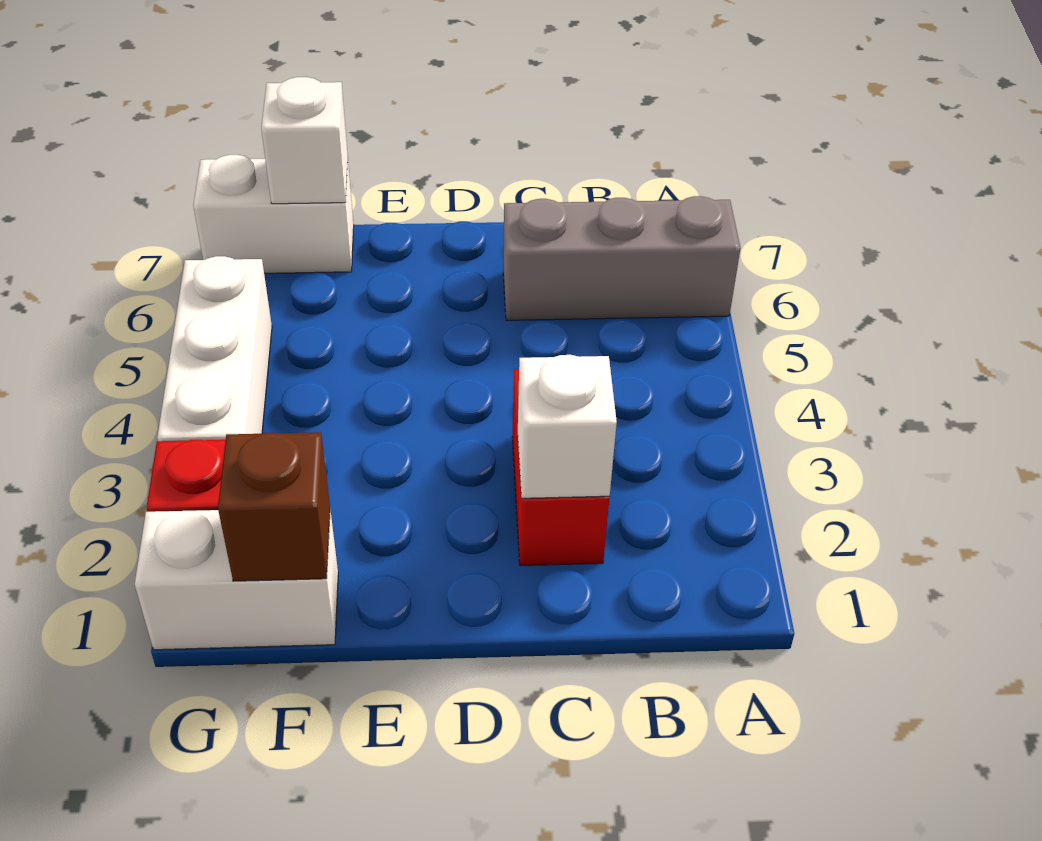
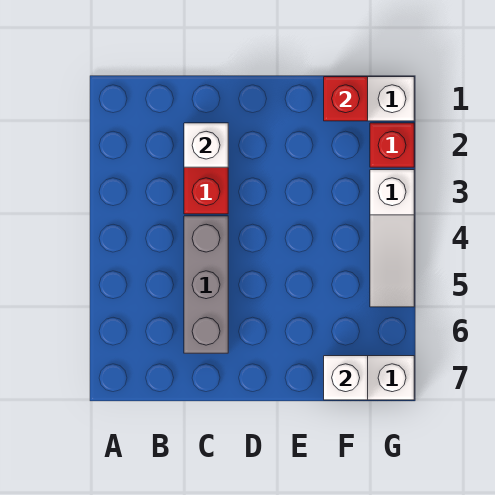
grey 1x3 brick [503,196,741,320] -> grey 1x3 brick turned to [184,216,228,353]
brown 1x1 brick [218,432,330,581] -> red 1x1 brick [324,77,368,121]
white 1x3 brick [157,256,272,441] -> white 1x3 slope [370,170,414,307]

